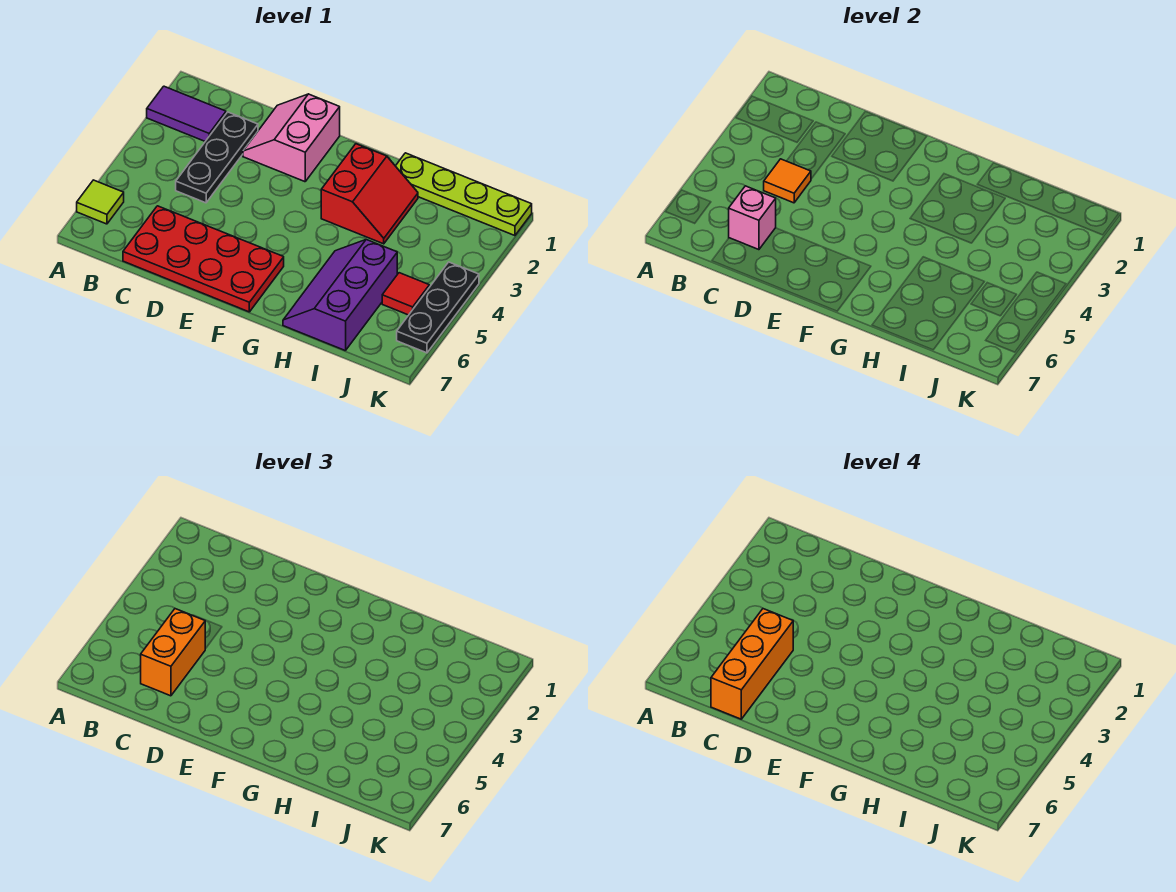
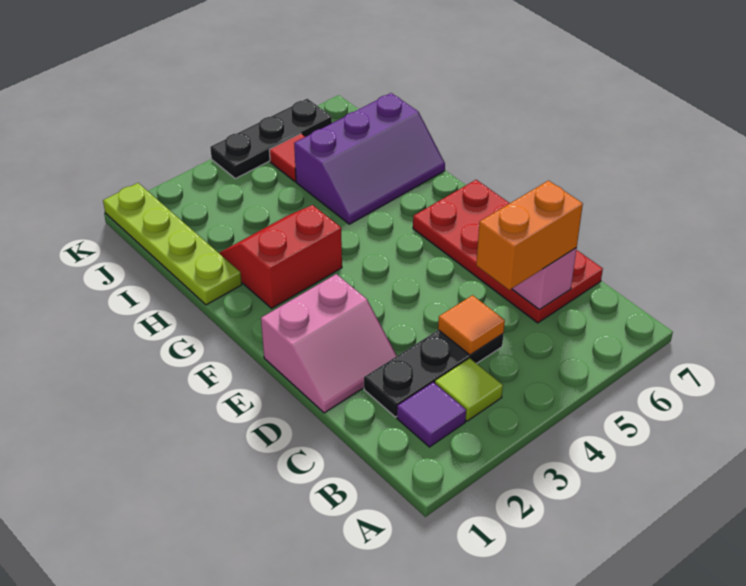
purple 1x2 tile [147,86,226,141] -> purple 1x1 tile [397,382,466,447]
lime 1x1 tile [77,180,124,224] -> lime 1x1 tile moved to [435,358,503,421]
orange 1x3 brick [711,609,793,719] -> none

